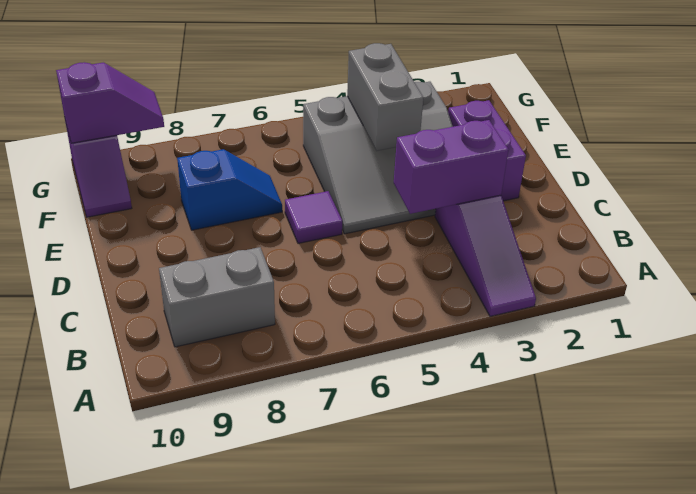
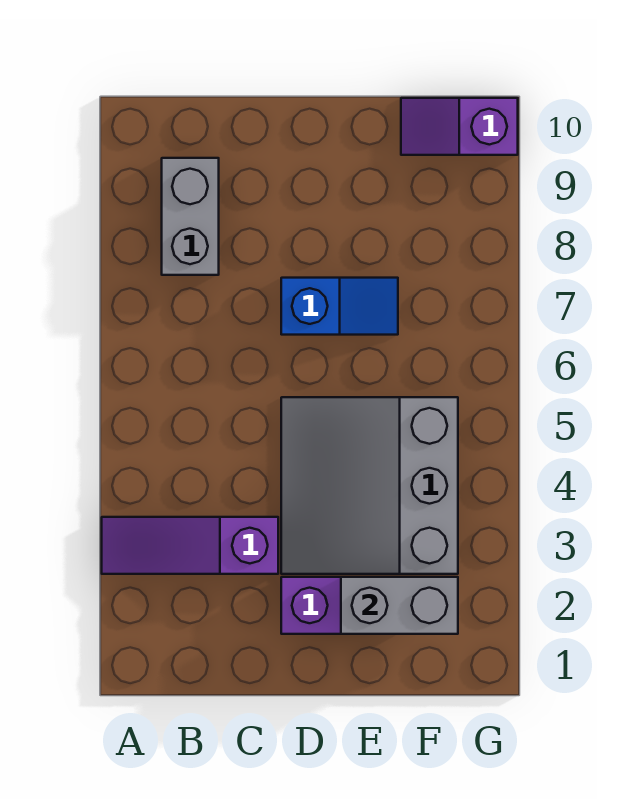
purple 1x2 brick [394,120,508,214] -> none
purple 1x1 tile [285,191,342,243] -> none
grey 1x2 brick [347,43,423,151] -> grey 1x2 brick moved to [341,577,458,634]
blue 1x2 slope [177,149,282,230] -> blue 1x2 slope turned to [281,278,398,335]
purple 1x2 slope [56,62,164,143] -> none

